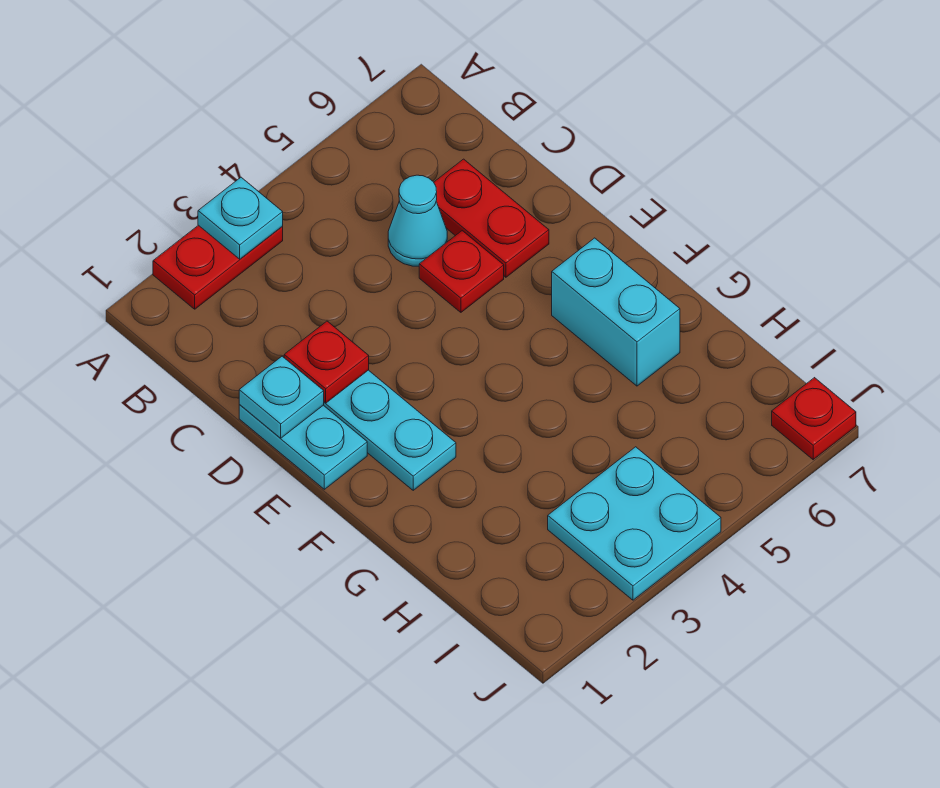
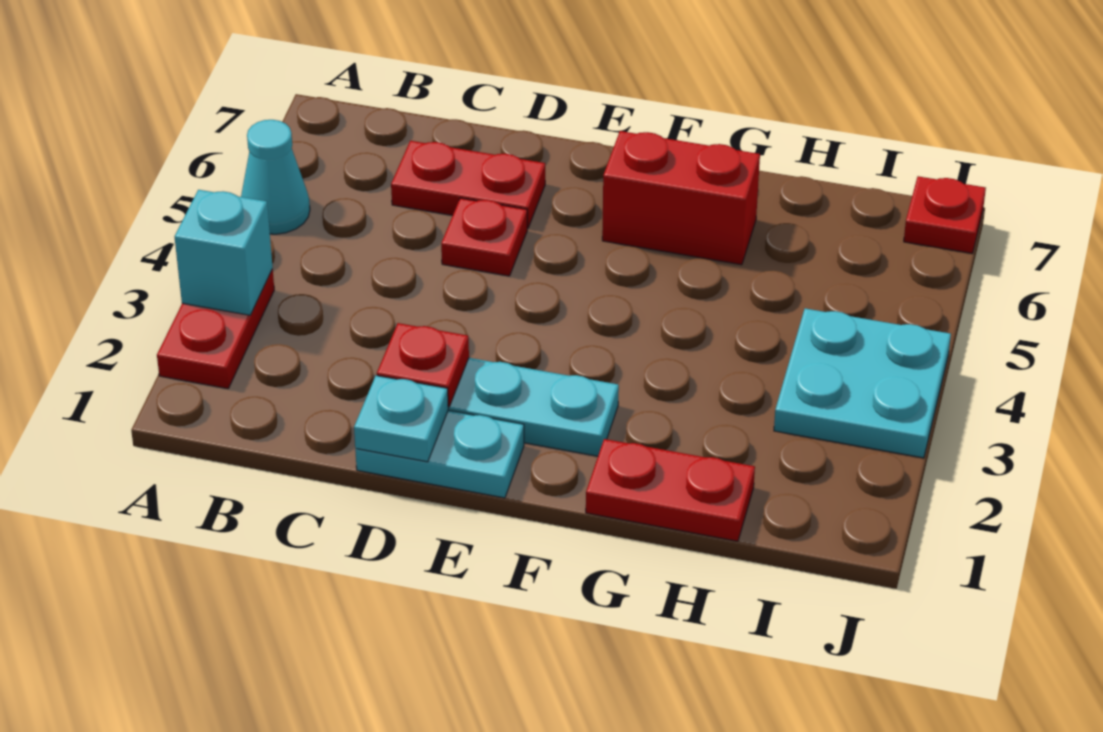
cyan 1x1 plate [198,177,283,259] -> cyan 1x1 brick [175,190,273,315]
cyan 1x1 cone [388,175,447,266] -> cyan 1x1 cone moved to [241,120,310,234]
cyan 1x2 brick [552,238,680,386] -> red 1x2 brick [602,131,760,265]
none -> red 1x2 plate [586,439,755,541]

